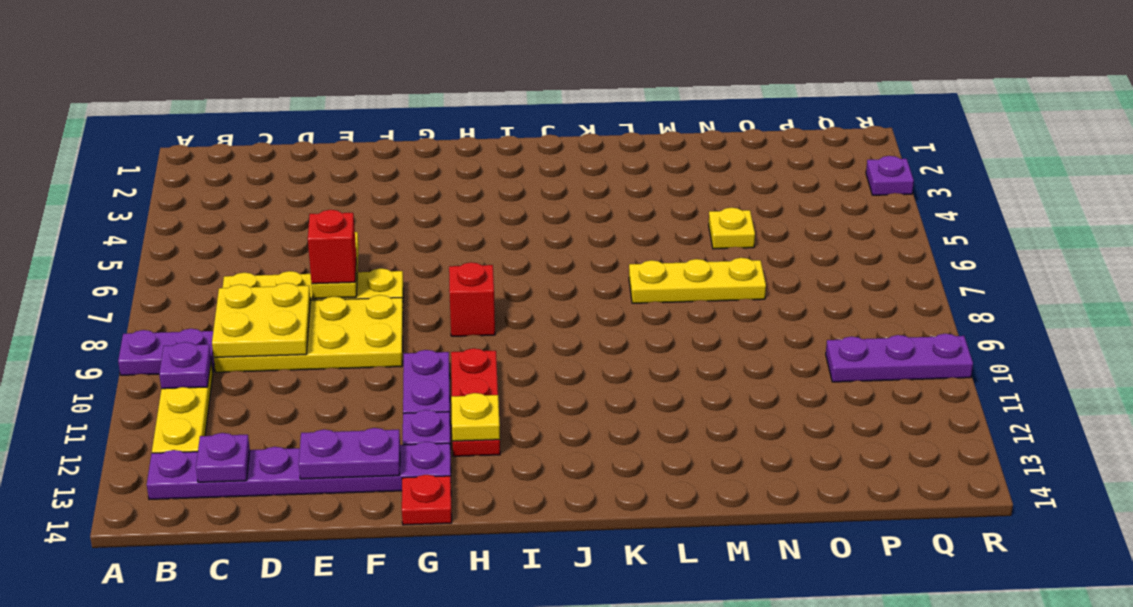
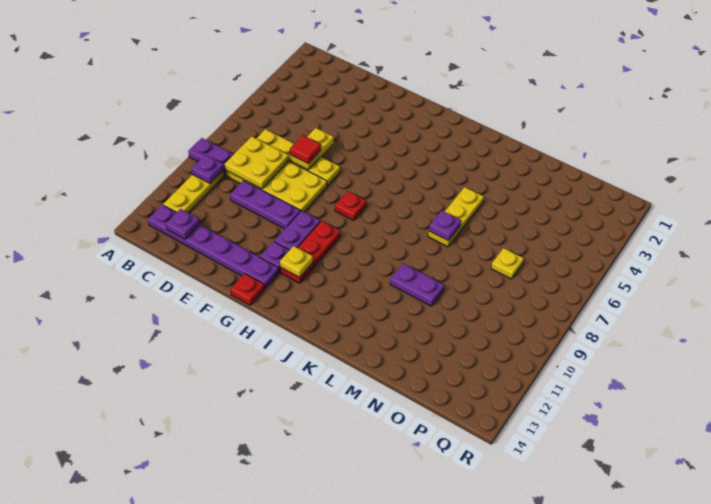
red 1x1 brick [308,210,356,284] -> red 1x1 tile [290,135,321,164]
purple 1x2 plate [299,428,400,479] -> purple 1x2 plate moved to [390,264,444,306]
red 1x1 brick [449,262,495,336] -> red 1x1 plate [335,191,366,221]
yellow 1x3 plate [629,258,766,303] -> yellow 1x3 plate turned to [428,187,484,247]
yellow 1x1 plate [709,208,755,249] -> yellow 1x1 plate moved to [491,248,524,279]
purple 1x3 plate [826,334,973,382] -> purple 1x3 plate moved to [230,181,300,229]
purple 1x1 plate [866,156,914,195] -> purple 1x1 plate moved to [429,211,461,241]

